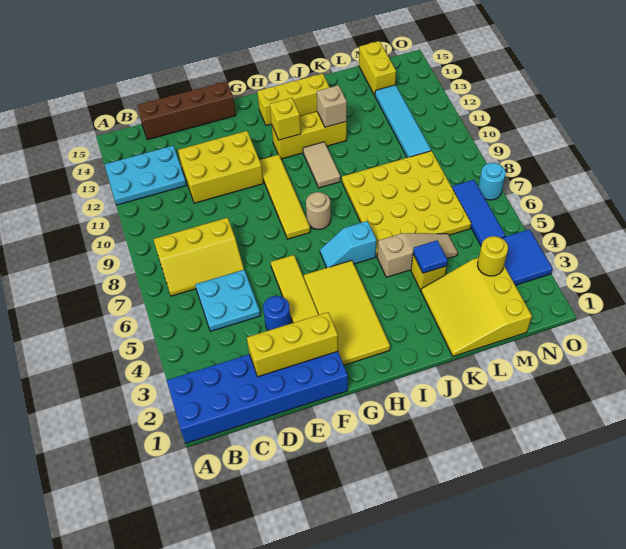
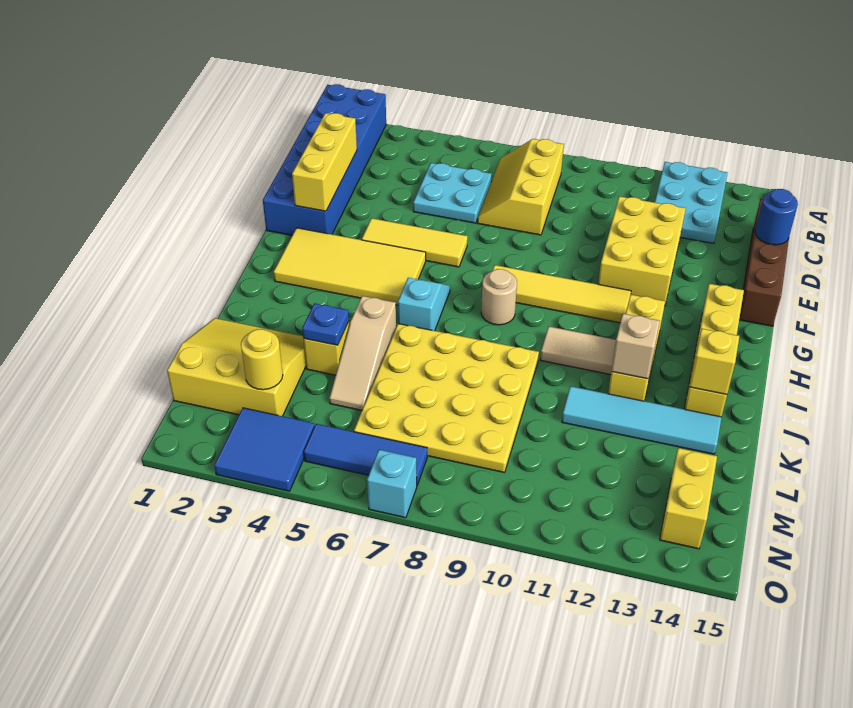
blue 1x1 round brick [263,296,291,331] -> blue 1x1 round brick moved to [755,189,798,245]
yellow 1x1 brick [270,98,301,140] -> yellow 1x1 brick moved to [690,329,739,395]
yellow 1x3 brick [257,73,329,126] -> yellow 1x4 brick [684,284,744,417]
blue 1x1 tile [413,240,448,273] -> blue 1x1 plate [302,303,349,345]
cyan 1x4 tile [375,85,431,158] -> cyan 1x4 tile moved to [562,386,722,454]
yellow 1x2 brick [359,41,396,95] -> yellow 1x2 brick turned to [660,448,717,549]
cyan 1x1 round brick [478,163,506,200] -> cyan 1x1 brick [367,450,417,518]

